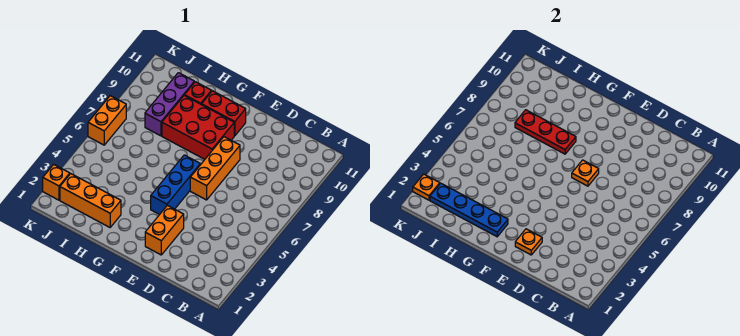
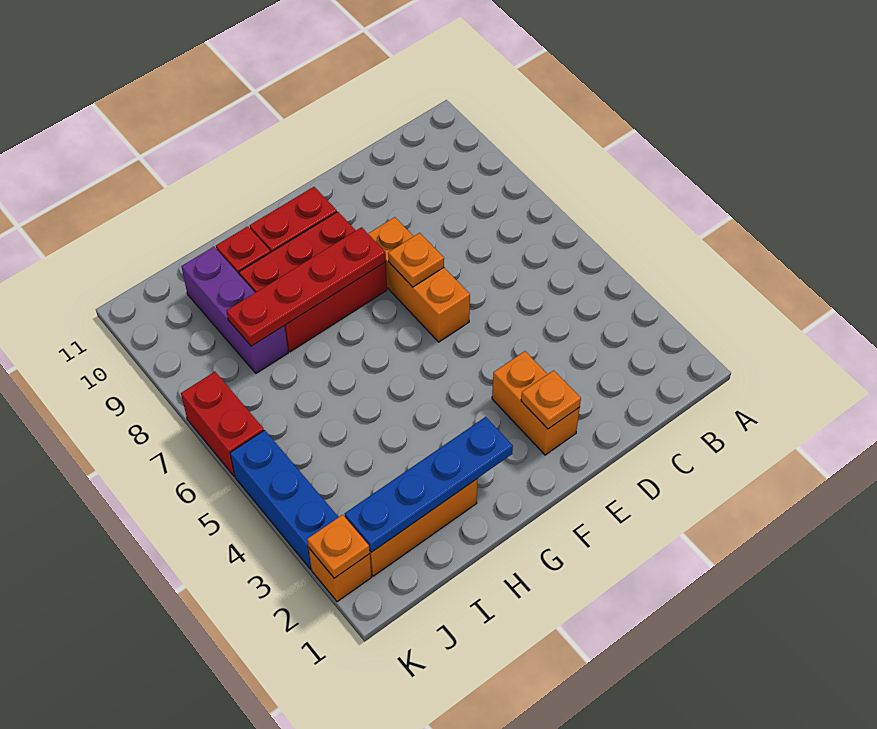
blue 1x3 brick [151,155,200,215] -> blue 1x3 brick moved to [230,430,338,569]
red 1x3 plate [515,110,576,154] -> red 1x4 plate [227,227,386,346]
orange 1x2 brick [88,96,126,145] -> red 1x2 brick [181,372,264,477]

